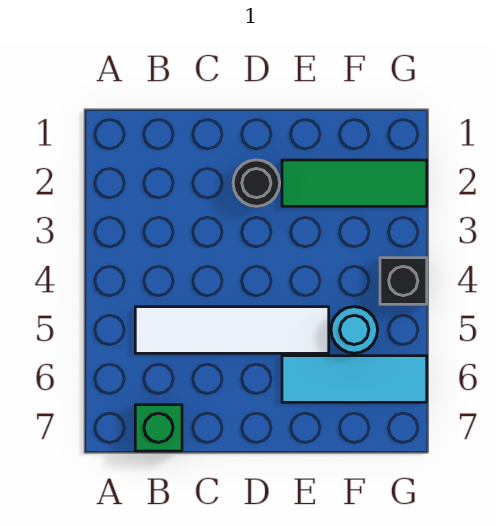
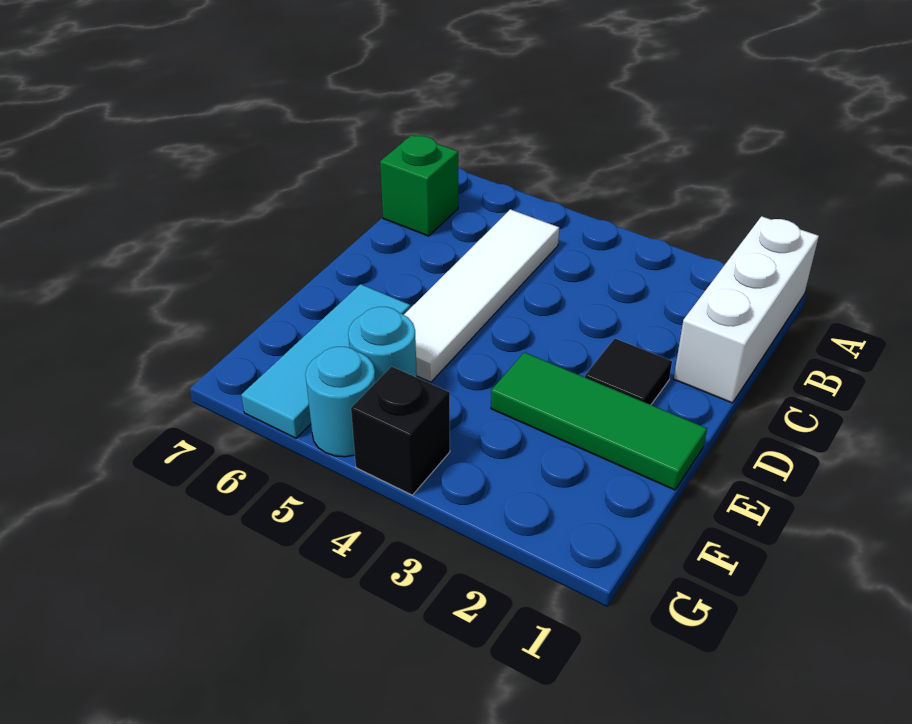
none -> white 1x3 brick [674,216,819,403]
black 1x1 round brick [233,160,280,206] -> black 1x1 tile [585,339,672,405]
green 1x3 tile [282,160,427,206] -> green 1x3 tile turned to [491,352,707,490]
none -> cyan 1x1 round brick [305,347,376,457]

